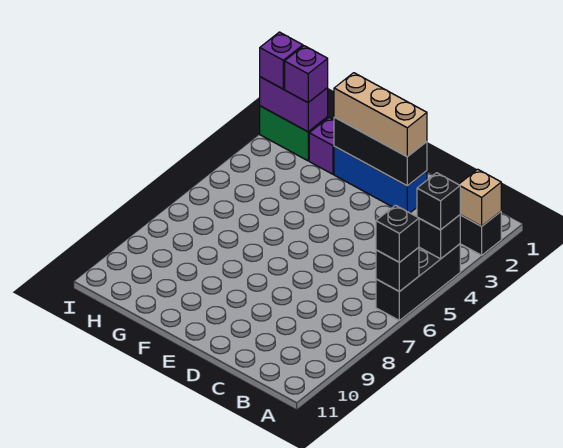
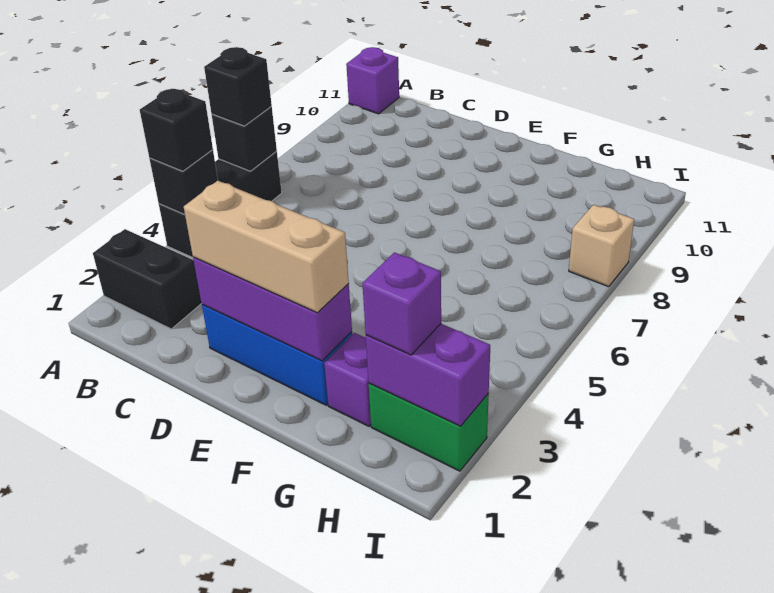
tan 1x1 brick [459,169,501,226] -> tan 1x1 brick moved to [569,205,634,287]
black 1x3 brick [334,117,427,186] -> purple 1x3 brick [193,257,352,361]
purple 1x1 brick [260,32,303,89] -> purple 1x1 brick moved to [346,47,399,114]

